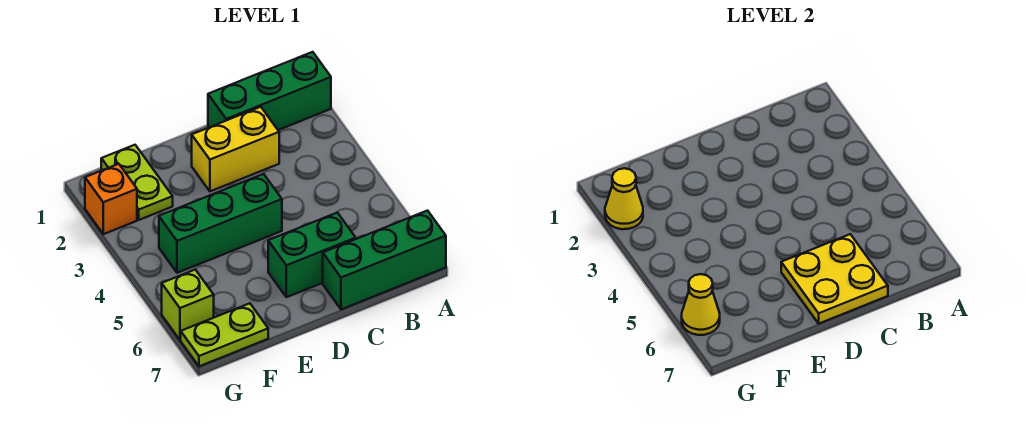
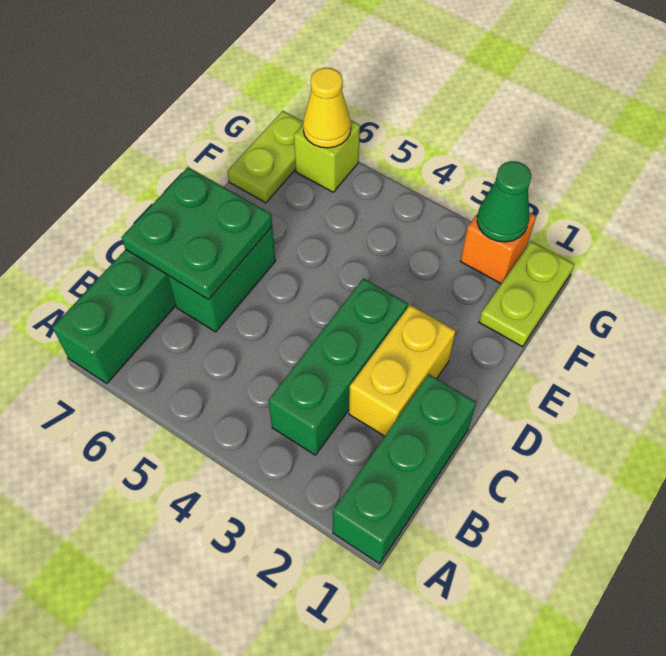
yellow 2x2 plate [781,234,888,324] -> green 2x2 plate [122,167,272,300]
green 1x3 brick [159,174,282,273] -> green 1x3 brick moved to [268,278,408,455]
lime 1x2 plate [101,145,173,220] -> lime 1x2 plate turned to [479,241,574,347]
yellow 1x1 cone [605,168,643,229] -> green 1x1 cone [477,161,531,242]

